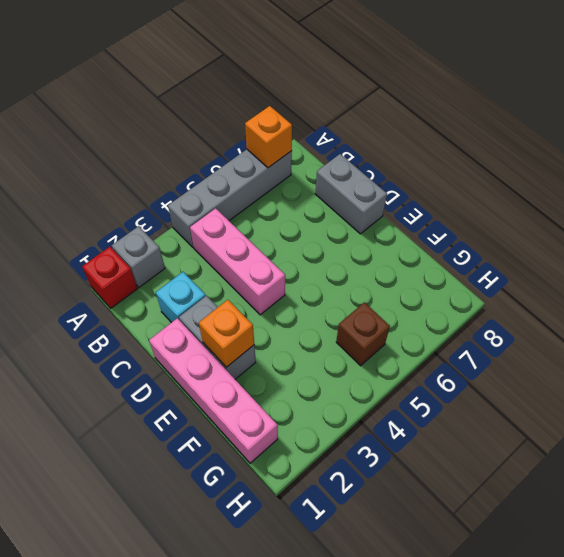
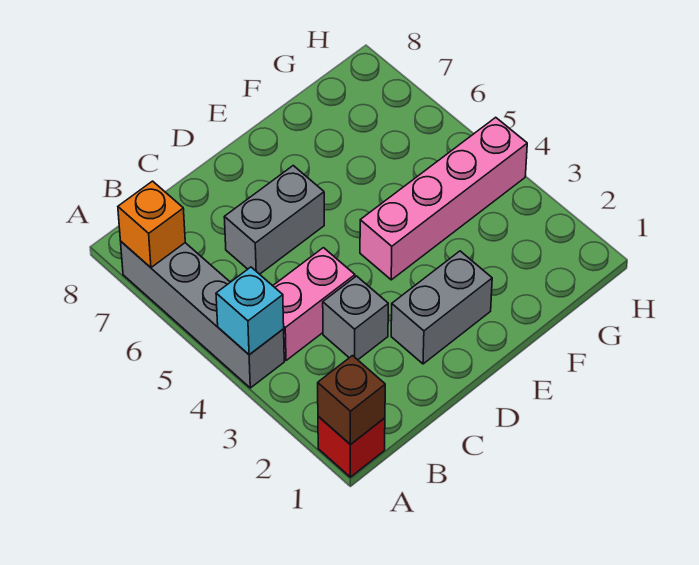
grey 1x1 brick [112,226,165,287] -> grey 1x1 brick moved to [323,276,388,360]
pink 1x3 brick [190,208,285,315] -> pink 1x2 brick [273,248,355,360]
cyan 1x1 brick [156,272,206,323] -> cyan 1x1 brick moved to [216,267,284,355]
grey 1x2 brick [316,154,387,234] -> grey 1x2 brick moved to [224,166,324,274]
pink 1x4 brick [149,318,278,463] -> pink 1x4 brick moved to [360,117,527,280]
orange 1x1 brick [199,300,254,367] -> none
brown 1x1 brick [336,302,390,366] -> brown 1x1 brick moved to [318,356,385,445]

